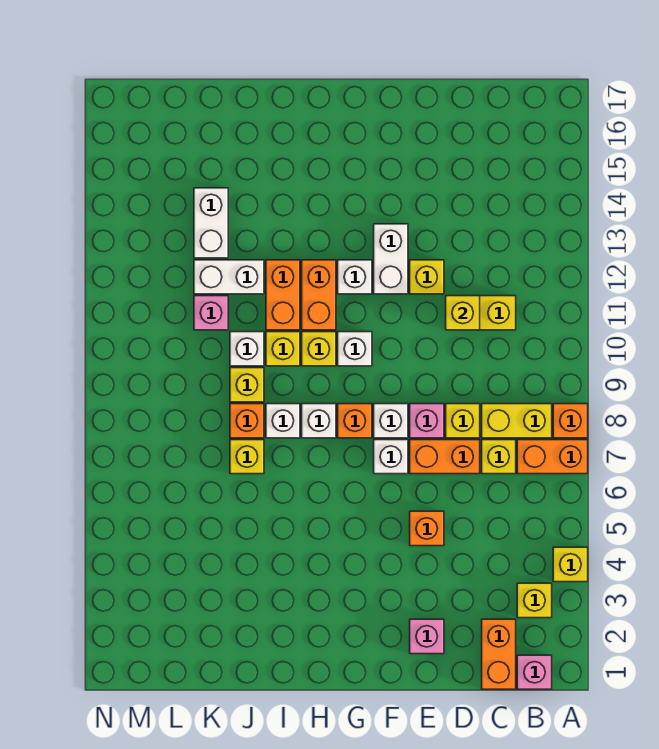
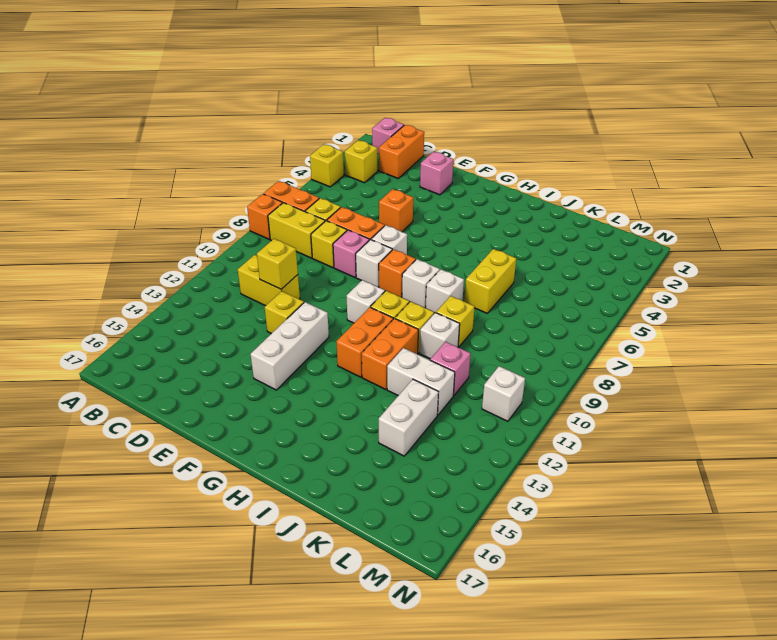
white 1x2 brick [374,224,408,294] -> white 1x3 brick [251,302,329,390]
white 1x1 brick [338,260,372,294] -> white 1x1 brick moved to [482,366,525,421]
yellow 1x1 brick [230,440,264,474] -> yellow 1x2 brick [464,249,516,313]
orange 1x1 brick [230,404,264,438] -> none

